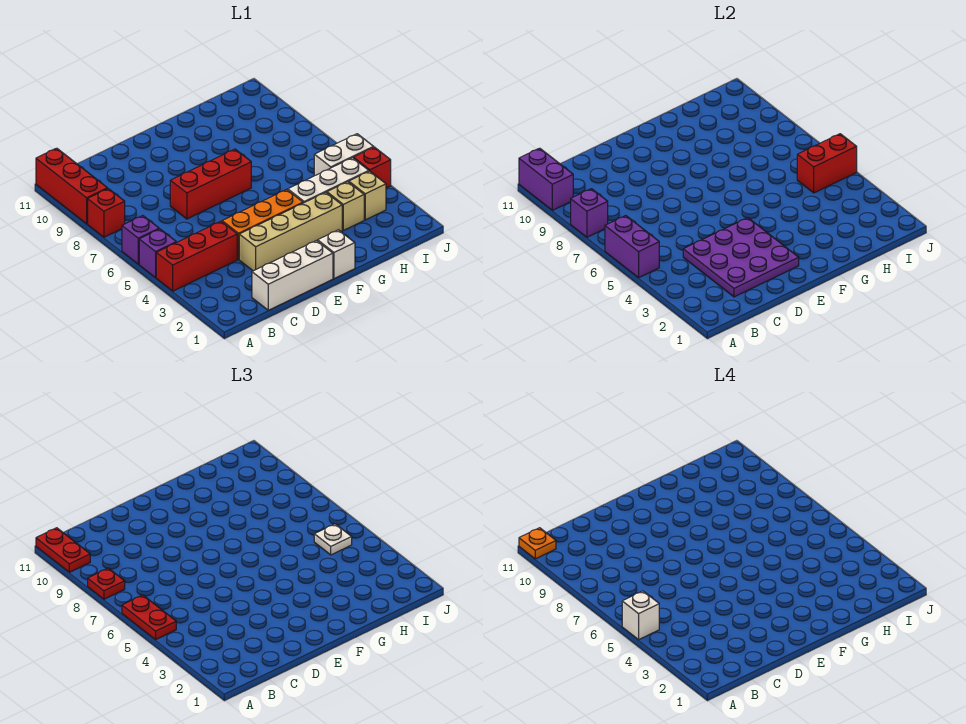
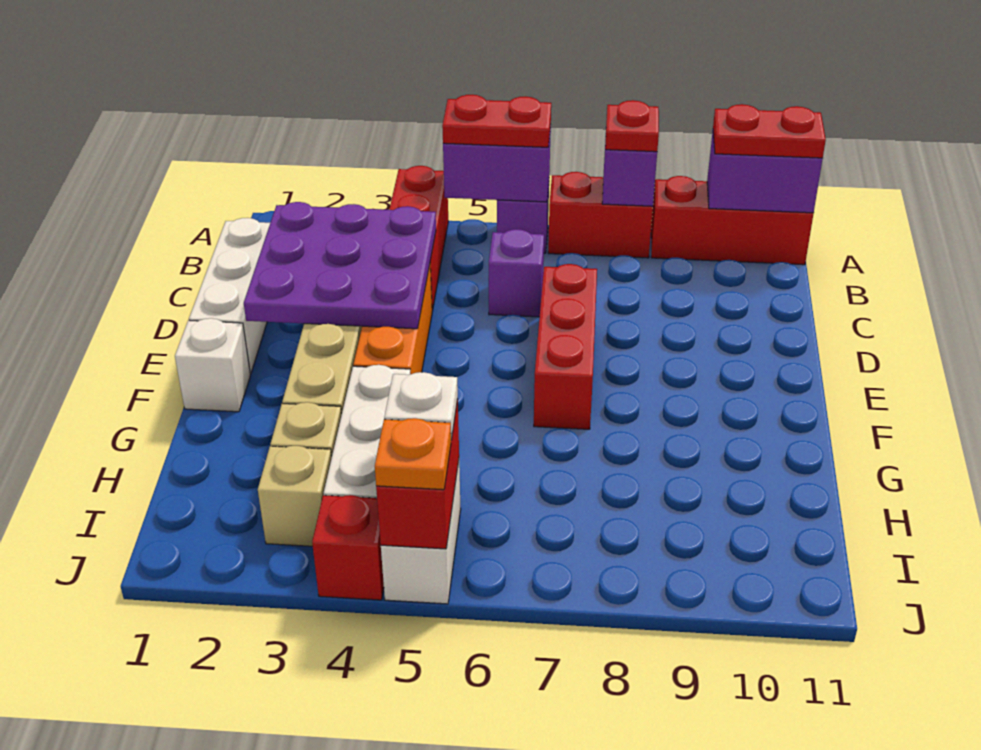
purple 1x1 brick [139,229,176,278] -> purple 1x1 brick moved to [489,229,544,317]
white 1x1 brick [622,591,659,640] -> none
red 1x1 brick [88,189,125,237] -> red 1x2 brick [548,172,653,258]
orange 1x1 plate [519,528,556,559] -> orange 1x1 plate moved to [375,418,451,490]

